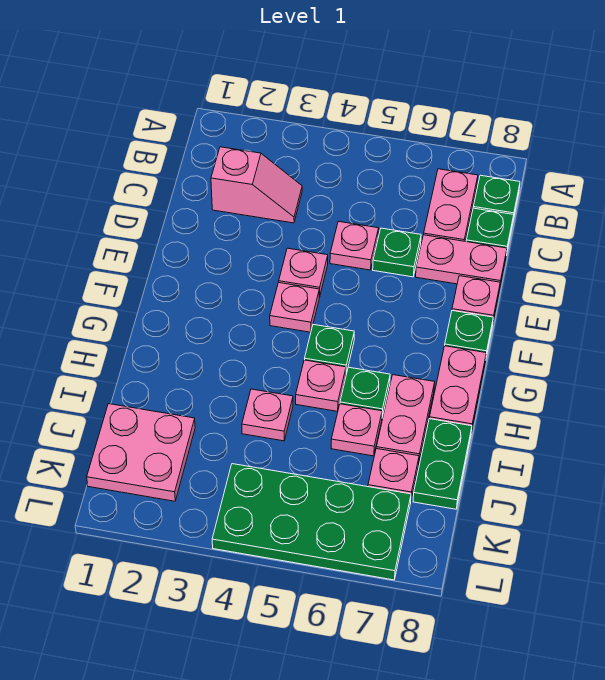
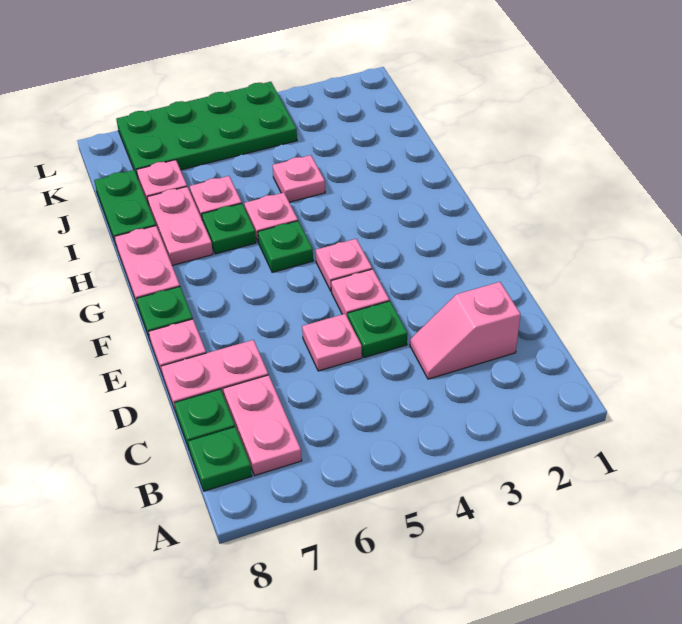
green 1x1 plate [373,228,421,277] -> green 1x1 plate moved to [348,301,407,358]
pink 2x2 plate [87,404,195,501] -> none

